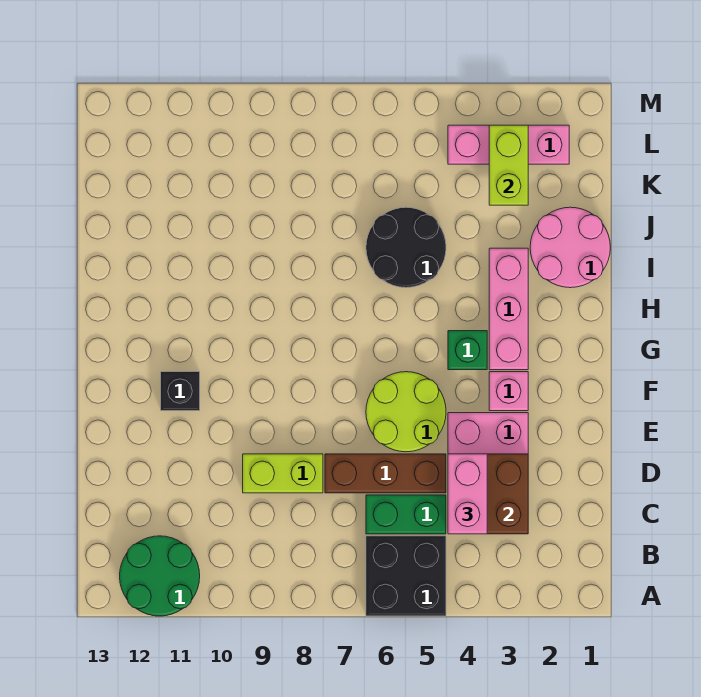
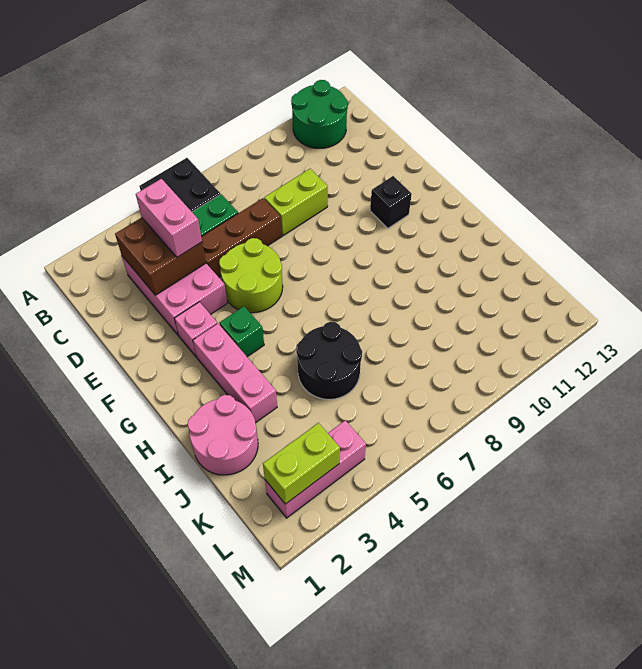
lime 1x2 brick [489,125,528,205] -> lime 1x2 brick turned to [263,423,340,504]

